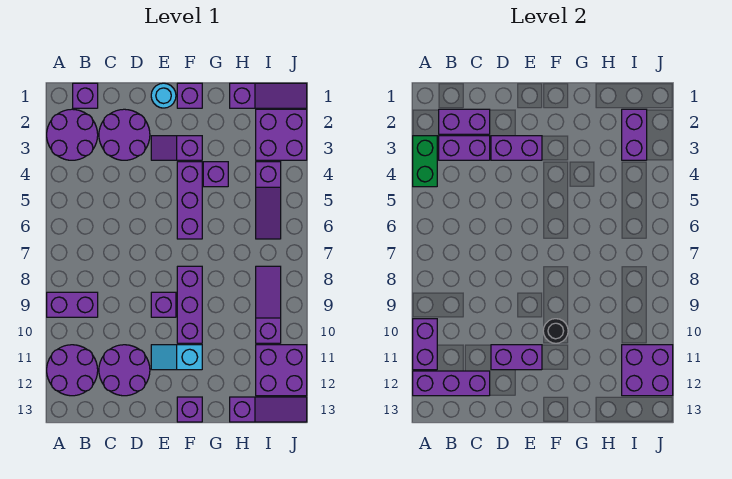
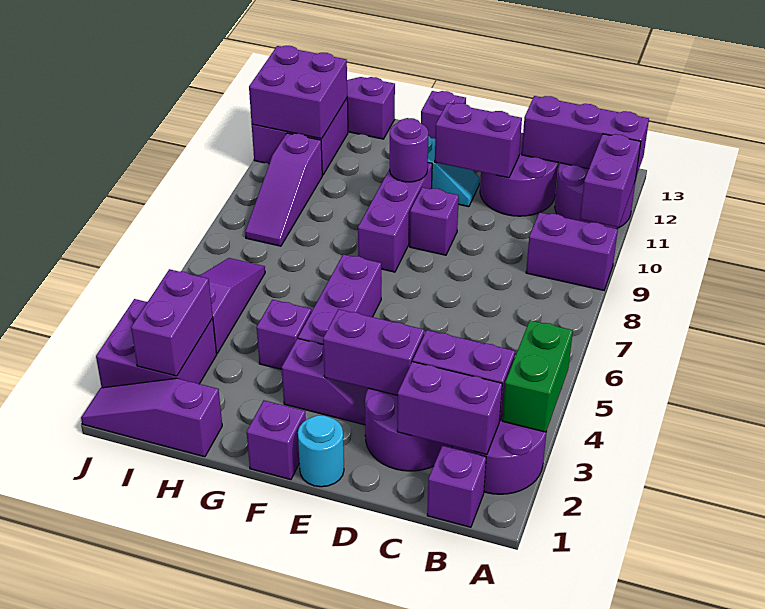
black 1x1 round brick [543,319,568,343] -> purple 1x1 round brick [390,118,428,182]

